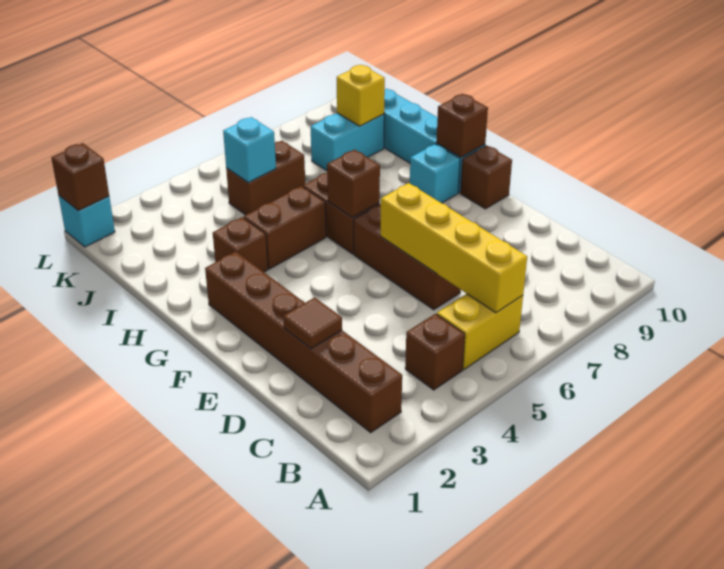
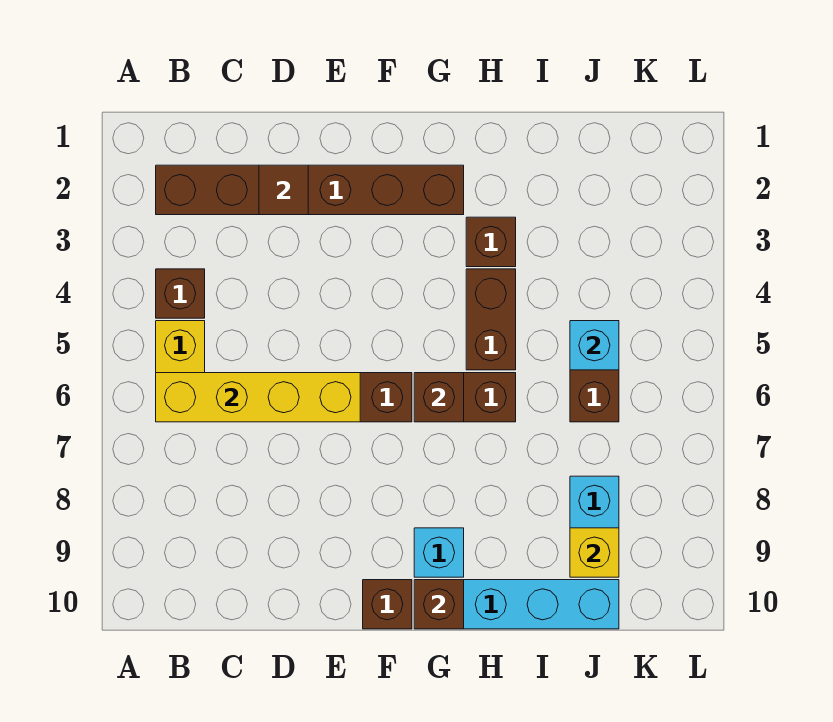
cyan 1x1 brick [58,195,115,247] -> none
brown 1x1 brick [51,143,109,211] -> none

